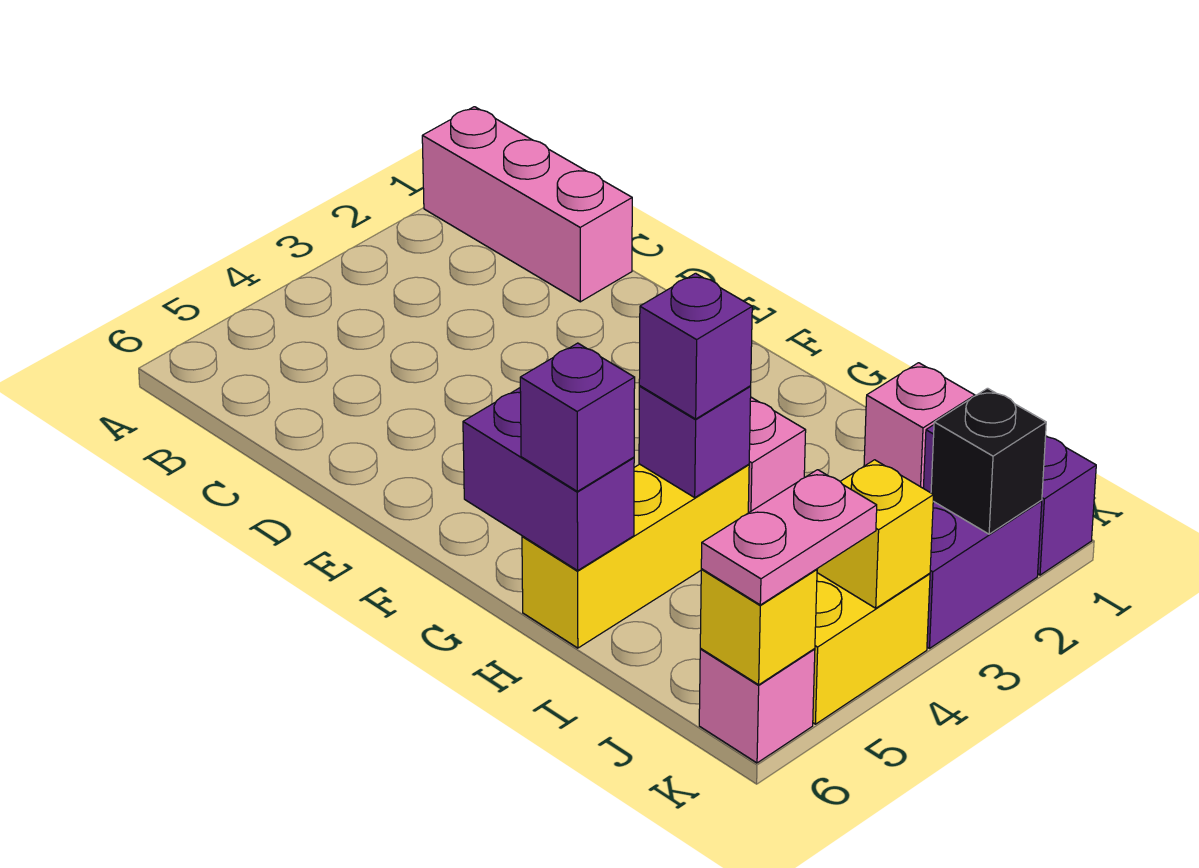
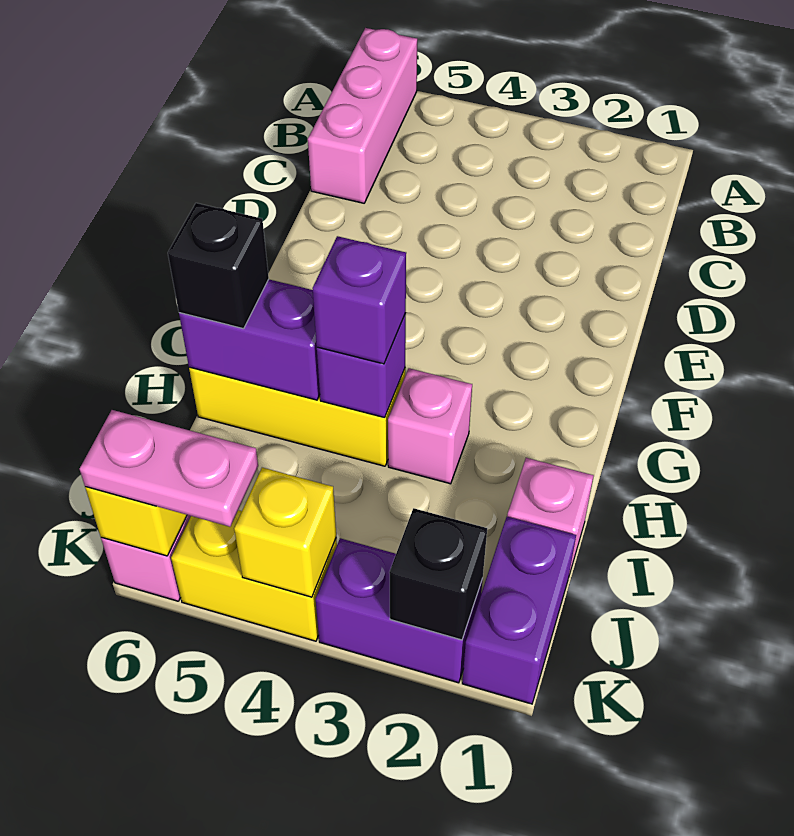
pink 1x3 brick [422,107,632,302] -> pink 1x3 brick moved to [308,28,417,203]
purple 1x2 brick [463,388,634,570] -> purple 1x2 brick turned to [179,279,320,400]
purple 1x1 brick [520,343,635,491] -> black 1x1 brick [168,203,269,329]

